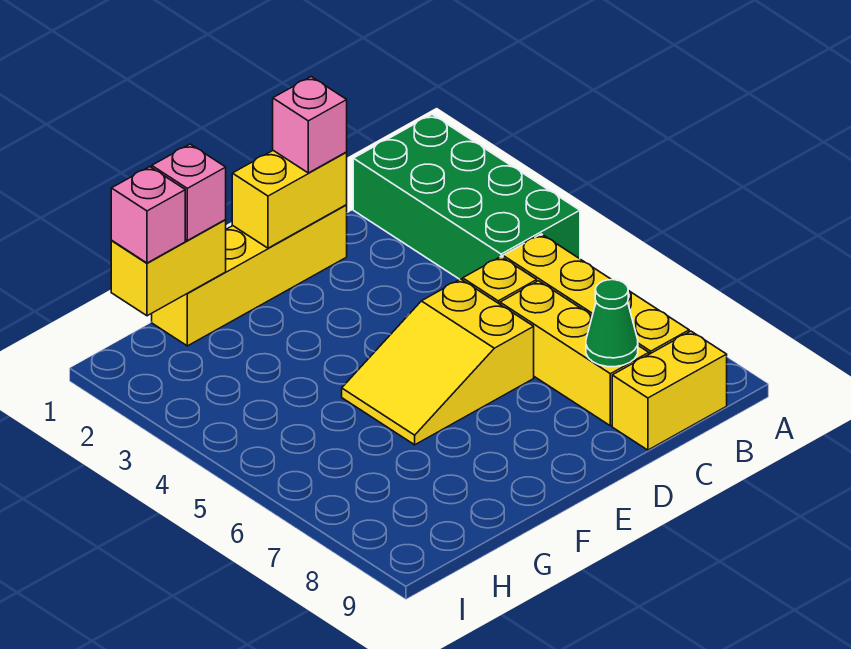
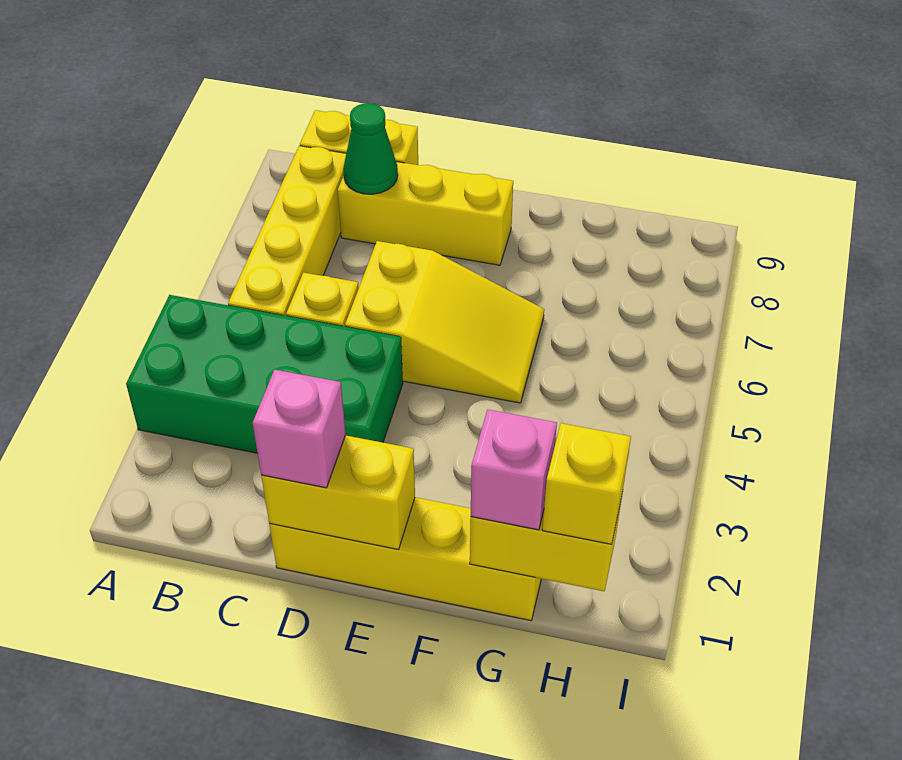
green 2x4 brick [353,115,580,280] -> green 2x4 brick turned to [126,295,403,453]
yellow 1x3 brick [500,281,649,426] -> yellow 1x3 brick turned to [338,162,513,265]
pink 1x1 brick [111,167,185,263] -> yellow 1x1 brick [542,423,631,544]

